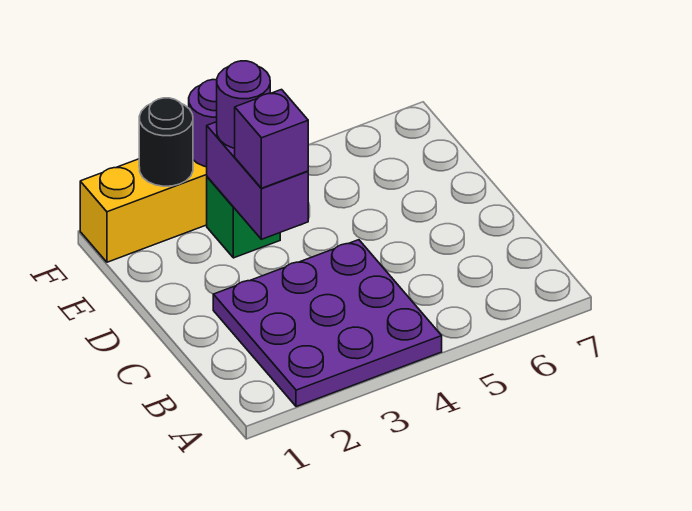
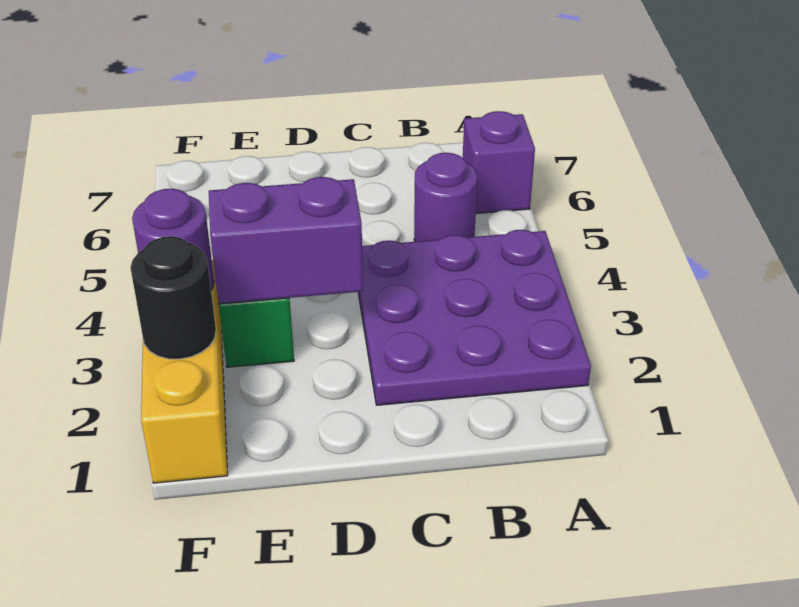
purple 1x1 brick [235,90,308,188] -> purple 1x1 brick moved to [463,111,535,214]
purple 1x1 round brick [217,61,270,148] -> purple 1x1 round brick moved to [414,153,477,242]

